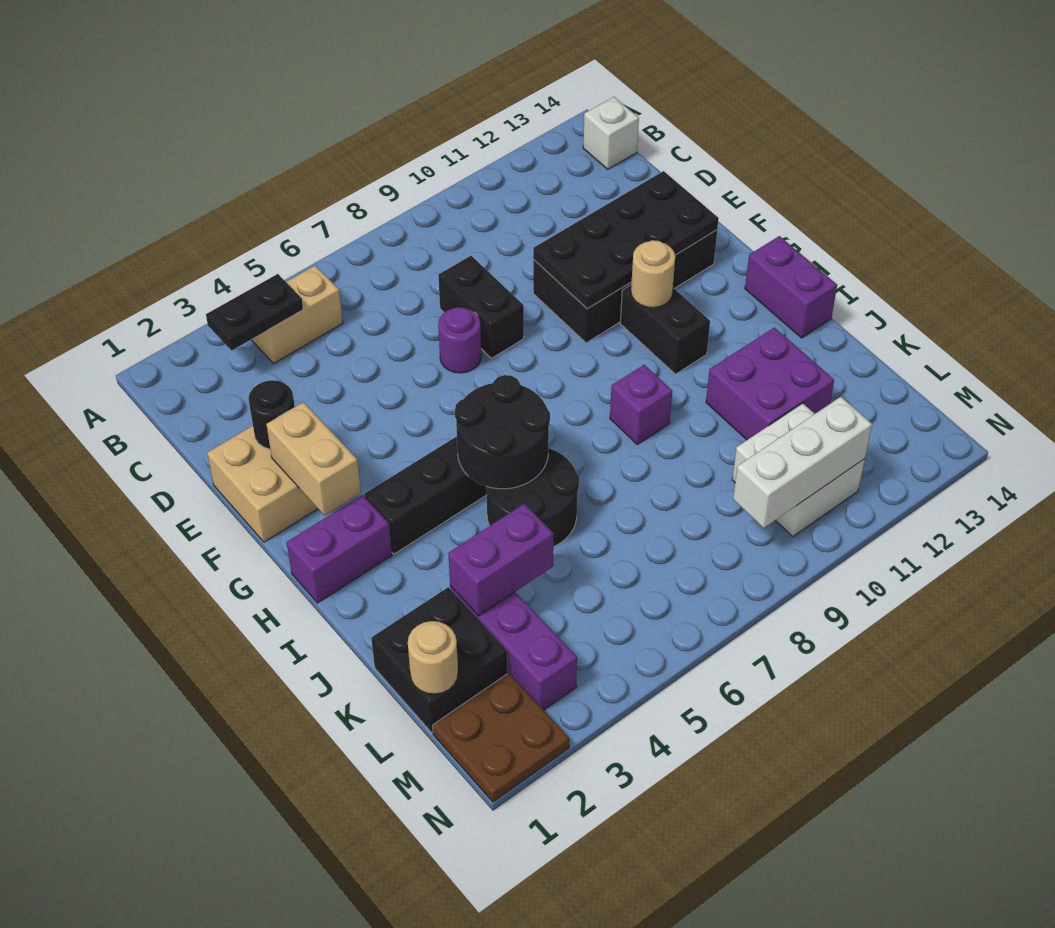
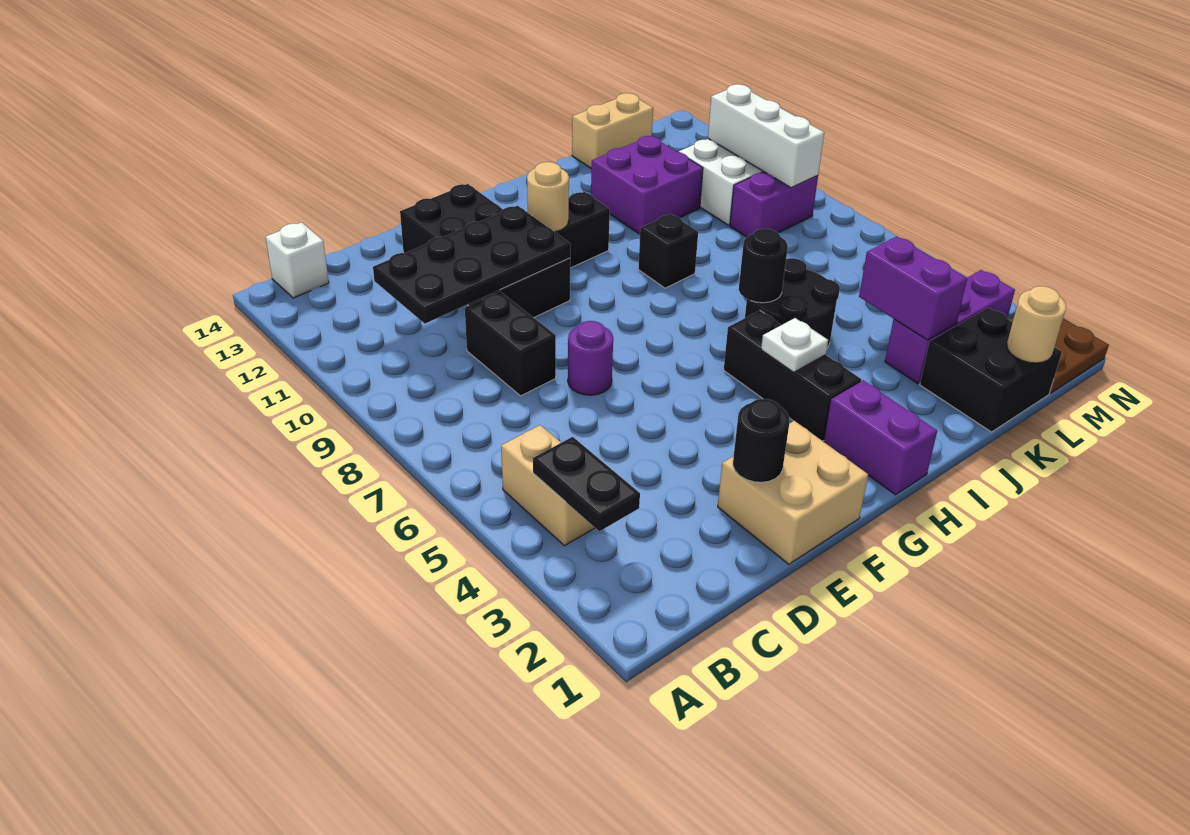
black 1x2 brick [438,256,524,358] -> black 1x2 brick turned to [465,292,556,396]
black 2x4 plate [533,171,719,309] -> black 2x4 plate turned to [373,206,570,324]
tan 1x2 brick [266,402,361,516] -> tan 1x2 brick moved to [572,93,653,168]
none -> white 1x1 plate [761,318,828,372]
black 2x2 round brick [455,375,550,489] -> black 1x1 round brick [739,229,788,303]
purple 1x2 brick [745,236,837,338] -> purple 1x2 brick moved to [730,172,818,237]
purple 1x1 brick [610,365,672,444] -> black 1x1 brick [638,214,698,288]

